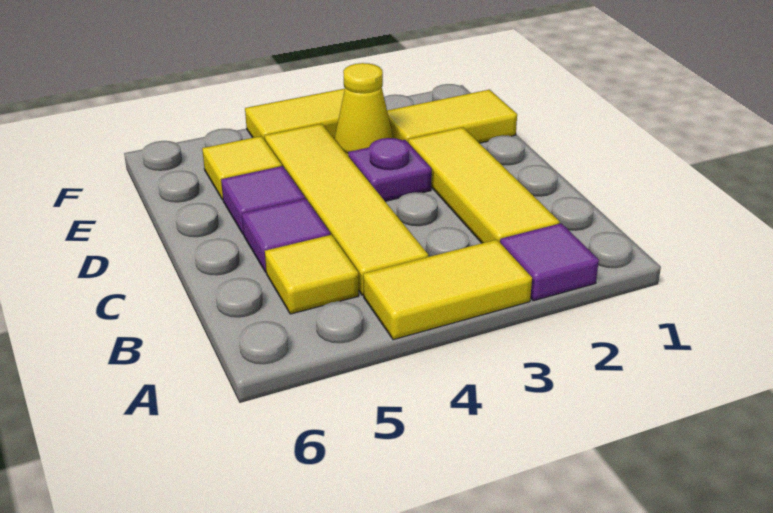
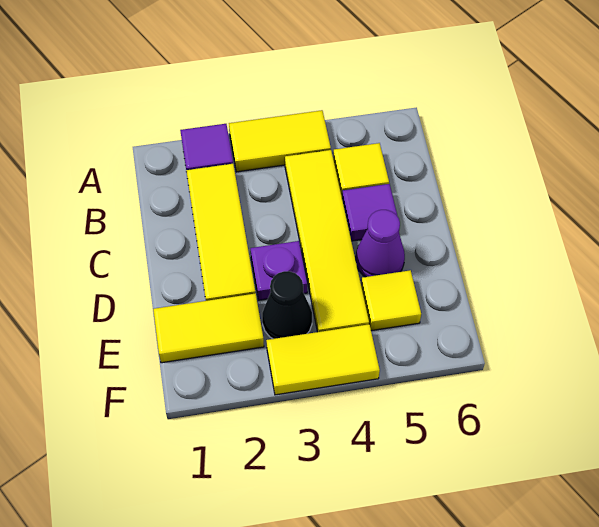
purple 1x1 tile [221,166,305,234] -> purple 1x1 cone [356,210,405,277]
yellow 1x1 cone [335,63,393,155] -> black 1x1 cone [262,271,312,339]

